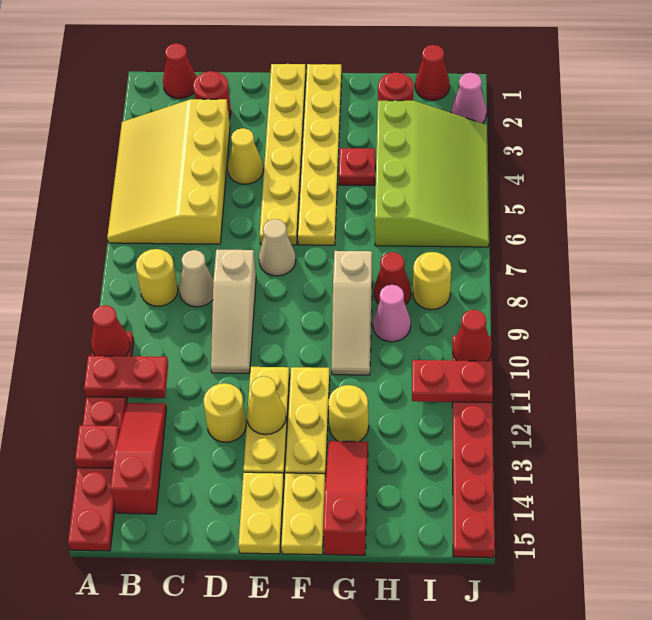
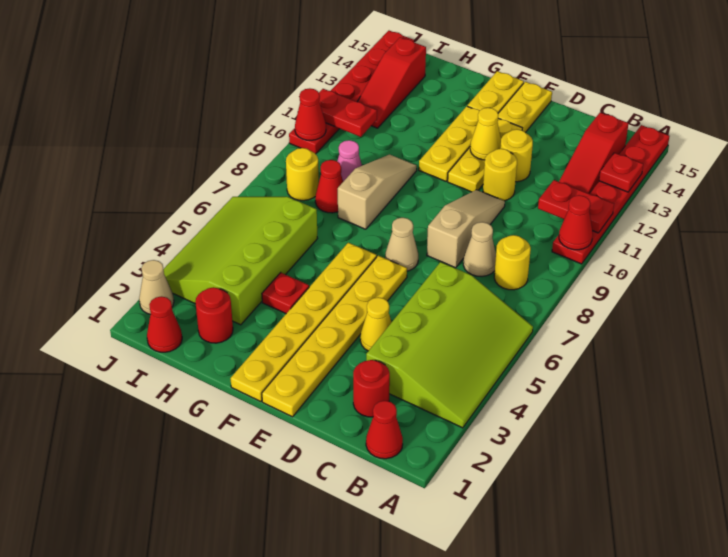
yellow 3x4 slope [107,99,230,244] -> lime 3x4 slope [366,262,533,428]
yellow 1x1 round brick [328,385,369,441] -> yellow 1x1 round brick moved to [483,149,517,201]
red 1x3 slope [323,441,368,555] -> red 1x3 slope moved to [358,37,426,128]
pink 1x1 cone [451,73,487,123] -> tan 1x1 cone [139,260,174,314]

